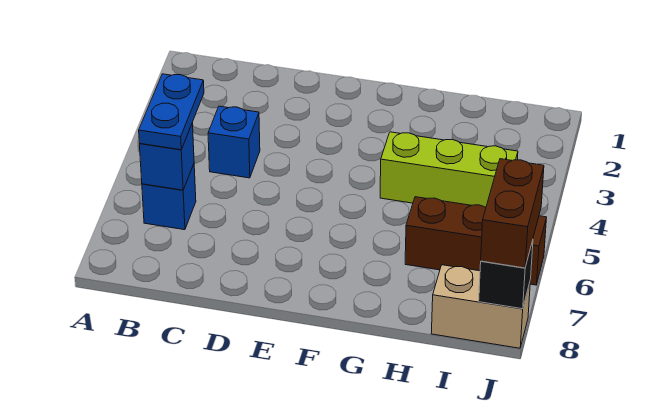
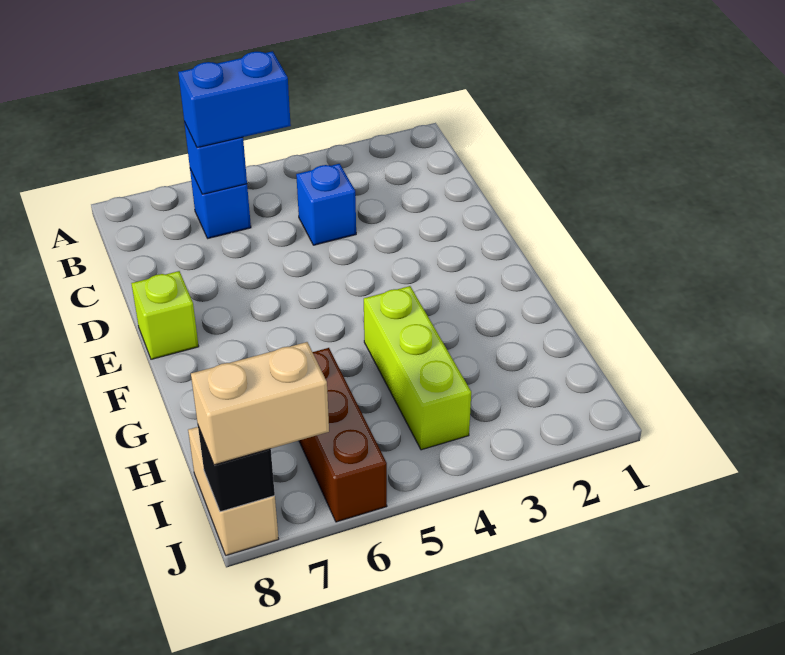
blue 1x2 plate [139,74,204,150] -> blue 1x2 brick [178,51,291,148]
none -> lime 1x1 brick [131,271,199,359]
brown 1x2 brick [481,159,544,268] -> tan 1x2 brick [191,342,329,465]

